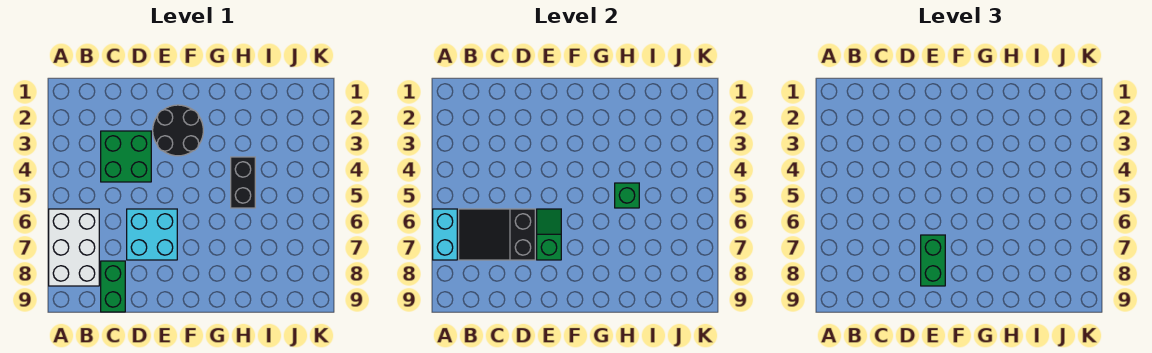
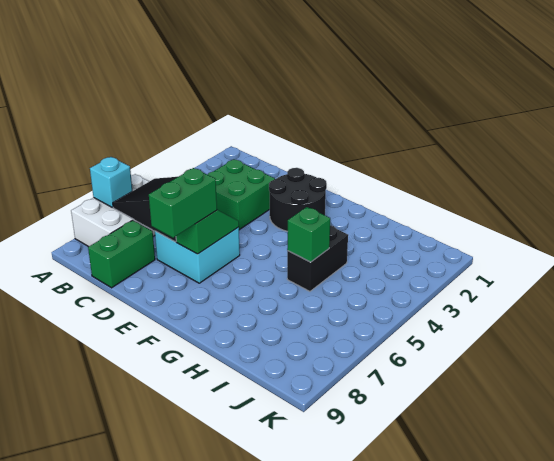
cyan 1x2 brick [433,209,457,260] -> cyan 1x1 brick [90,157,132,207]

